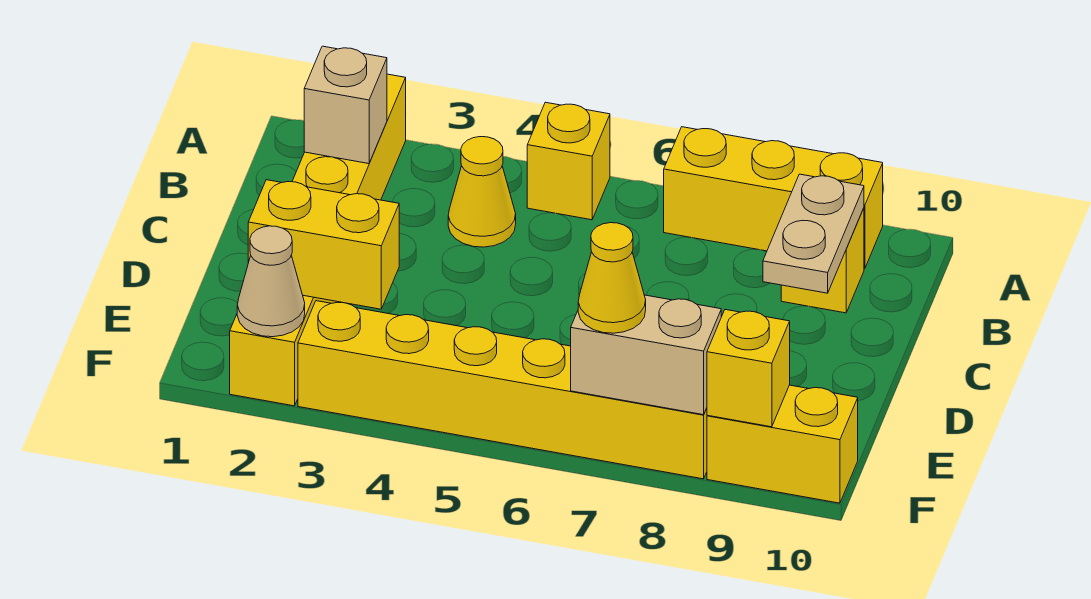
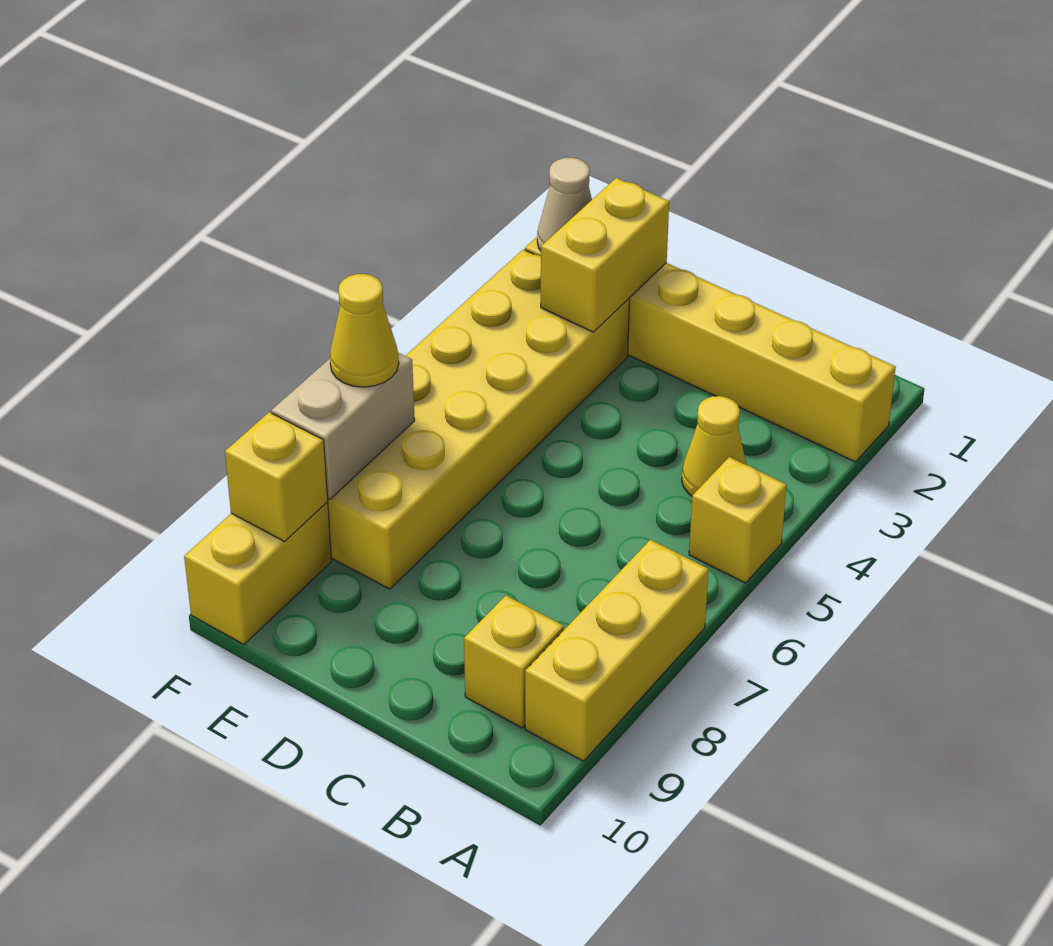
tan 1x1 brick [304,46,387,164] -> none
tan 1x2 plate [763,174,864,293] -> none
yellow 1x6 brick [298,301,707,479] -> yellow 2x6 brick [328,249,630,589]

